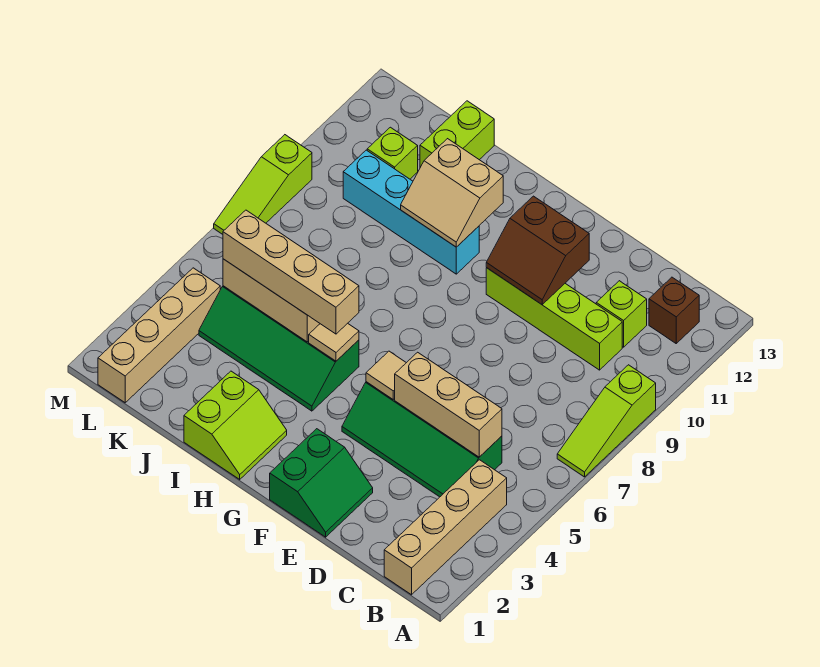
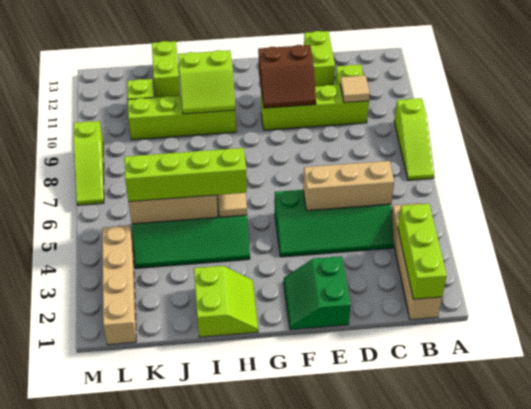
none -> lime 1x3 brick [398,204,447,299]
brown 1x1 brick [649,277,699,343] -> none
none -> lime 1x2 brick [304,31,335,86]
green 2x2 slope [270,429,373,537] -> green 2x2 slope turned to [284,256,351,330]
tan 1x1 tile [366,351,406,399] -> tan 1x1 tile moved to [340,75,370,103]
tan 1x4 brick [223,210,359,334] -> lime 1x4 brick [124,148,247,202]
cyan 1x4 brick [343,150,479,274] -> lime 1x4 brick [128,96,236,140]
tan 2x2 slope [401,139,503,247] -> lime 2x2 slope [178,50,235,114]

